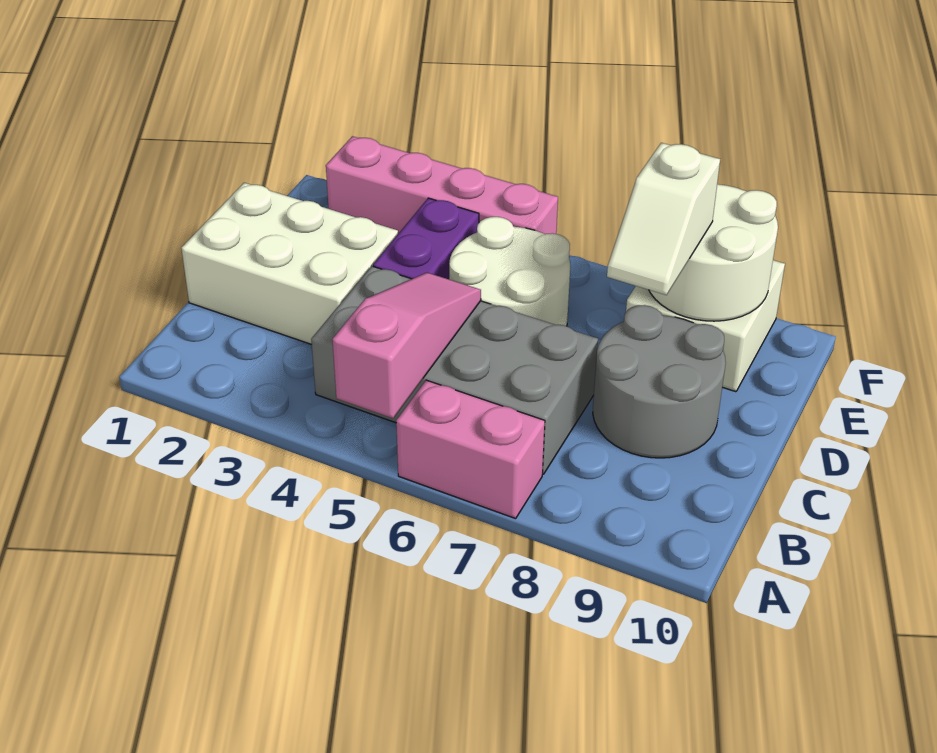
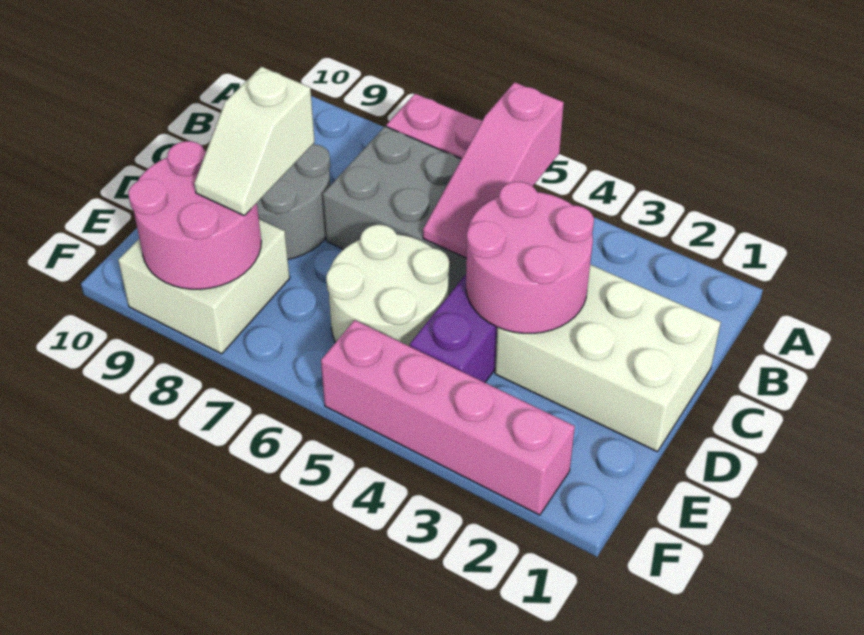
none -> pink 2x2 round brick [466,182,594,333]
white 1x2 slope [607,143,720,295] -> white 1x2 slope turned to [194,67,315,216]
white 2x2 round brick [649,184,778,321] -> pink 2x2 round brick [128,141,261,289]

